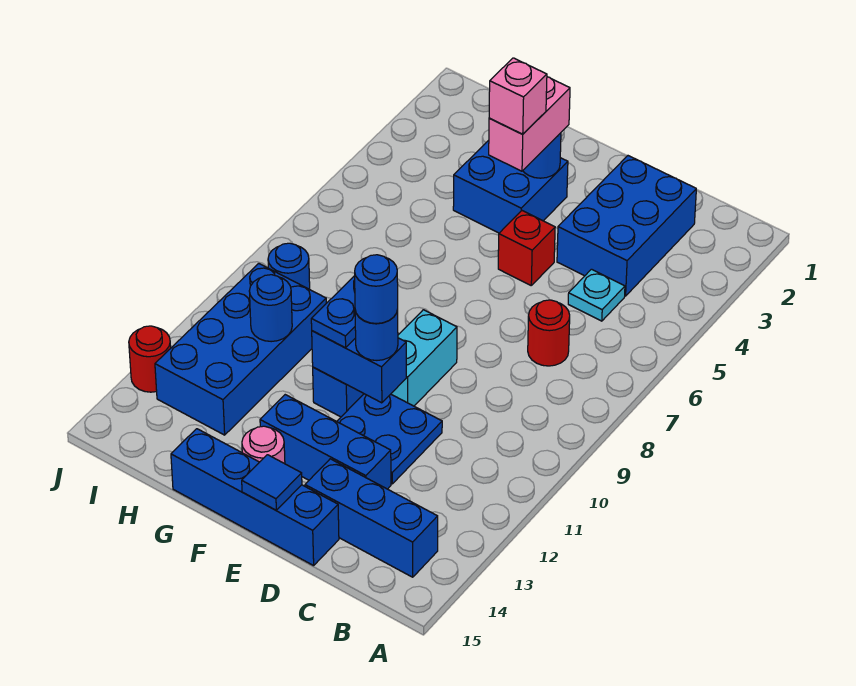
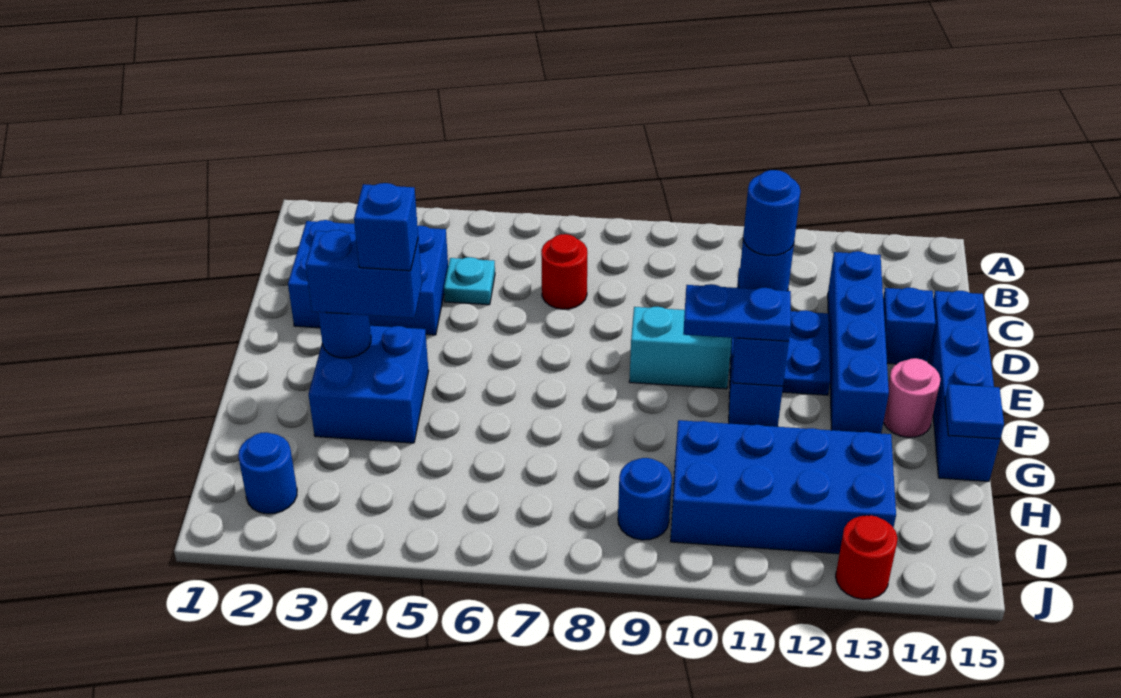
blue 1x3 brick [305,459,438,577] -> blue 1x1 brick [883,288,936,364]
blue 1x3 brick [260,395,391,489] -> blue 1x4 brick [828,251,889,433]
red 1x1 brick [498,211,555,285] -> none
blue 1x1 tile [242,455,302,510] -> blue 1x1 tile moved to [945,384,1004,439]
pink 1x2 brick [489,77,570,171] -> blue 1x2 brick [306,230,422,318]
pink 1x1 brick [489,58,547,134] -> blue 1x1 brick [354,183,418,271]
blue 1x1 round brick [249,275,292,342] -> blue 1x1 round brick moved to [238,432,297,514]

